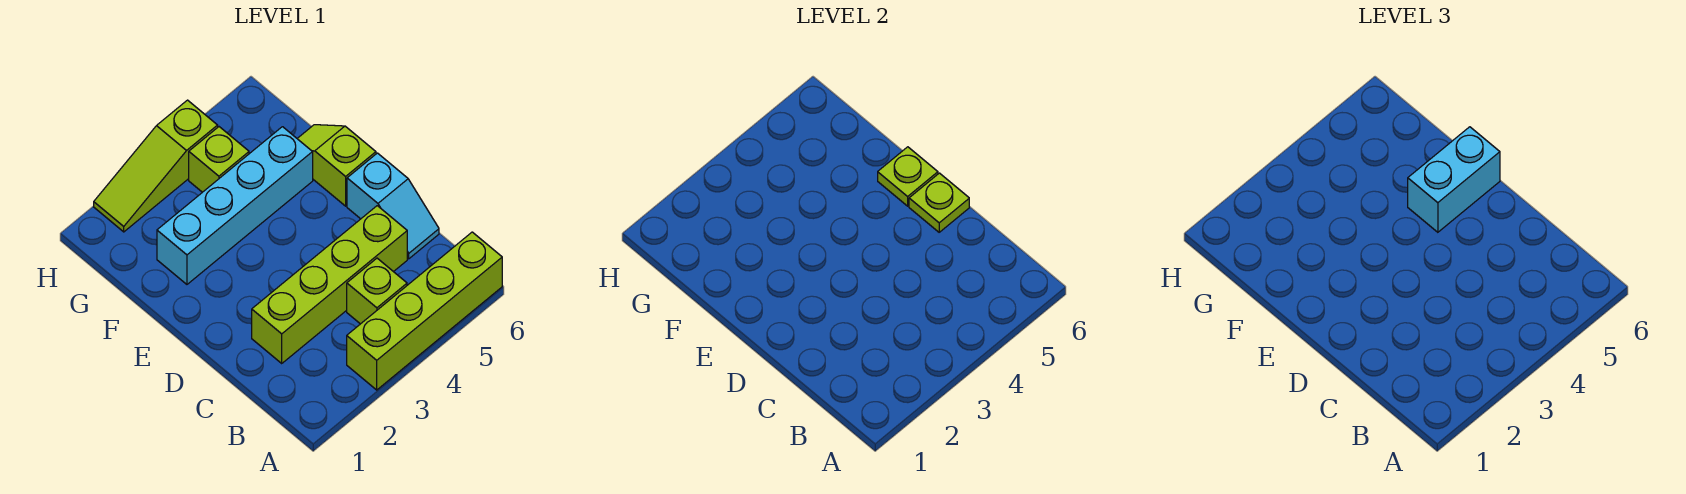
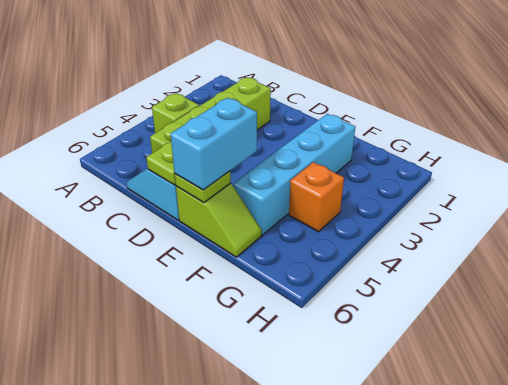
lime 1x4 brick [347,232,502,390] -> none
lime 1x1 brick [189,127,249,192] -> orange 1x1 brick [289,162,344,232]
lime 1x3 slope [94,100,218,232] -> none

